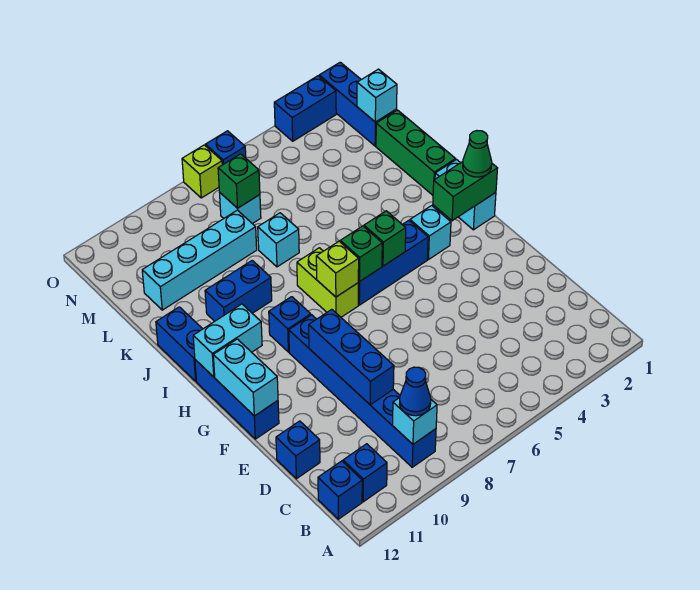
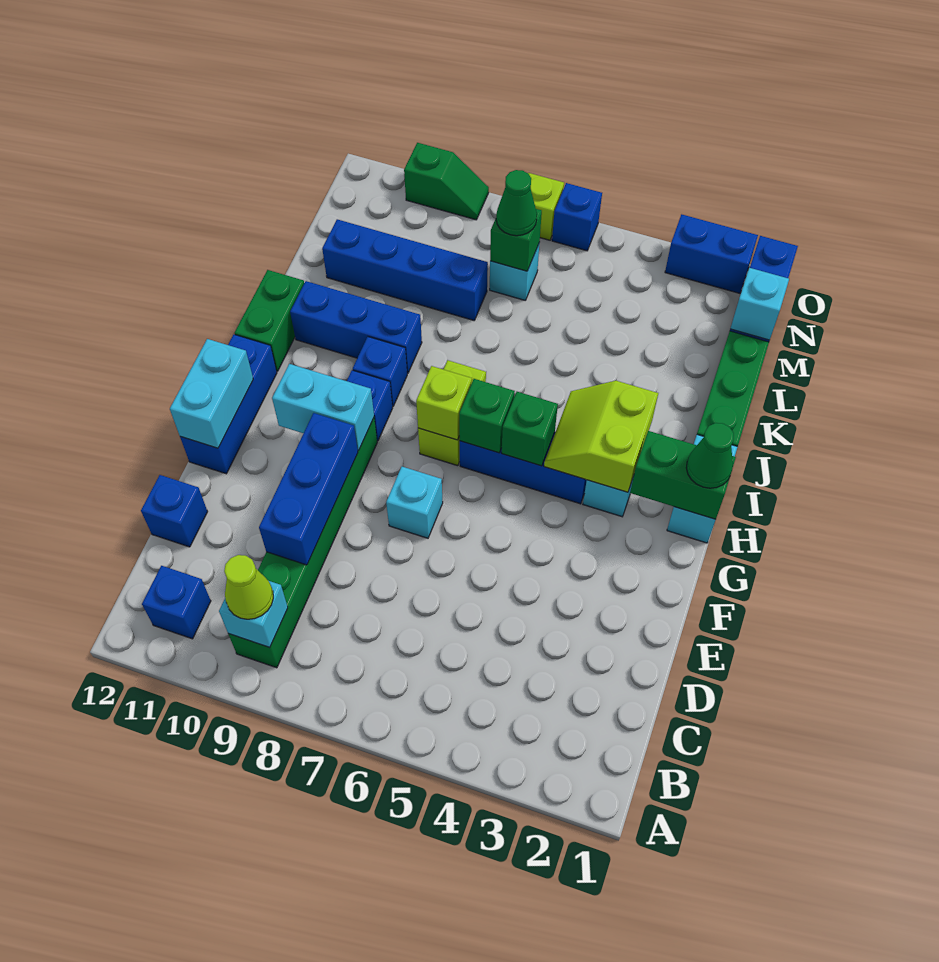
blue 1x6 brick [289,315,436,467] -> green 1x6 brick [229,418,377,668]
blue 1x1 cone [400,367,431,416] -> lime 1x1 cone [224,555,273,619]
blue 1x1 brick [318,461,362,519] -> blue 1x1 brick moved to [353,337,407,407]
none -> lime 2x2 slope [544,381,658,492]
cyan 1x2 brick [193,304,262,377] -> cyan 1x2 brick moved to [272,364,374,450]
blue 1x2 brick [156,307,202,381] -> green 1x2 brick [235,270,304,371]
blue 1x2 brick [205,261,272,321] -> blue 1x3 brick [290,281,422,373]
cyan 1x1 brick [258,213,299,267] -> cyan 1x1 brick moved to [386,467,443,538]
cyan 1x4 brick [142,210,257,310] -> blue 1x4 brick [322,219,488,320]
none -> green 1x1 cone [496,170,537,236]
none -> green 1x2 slope [404,143,489,220]

